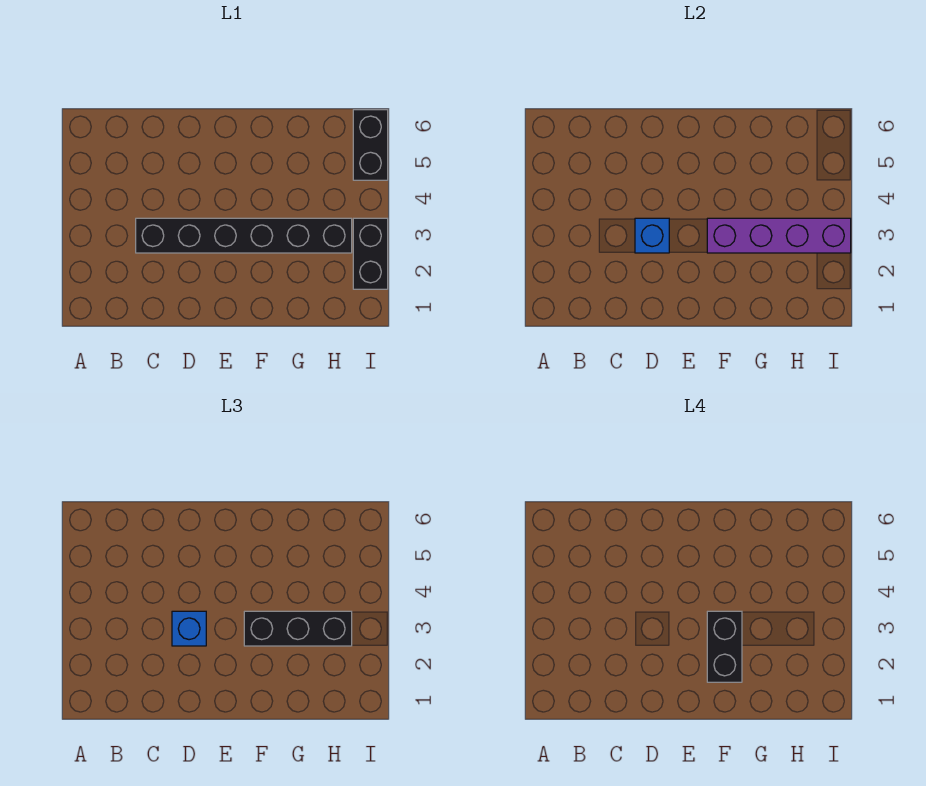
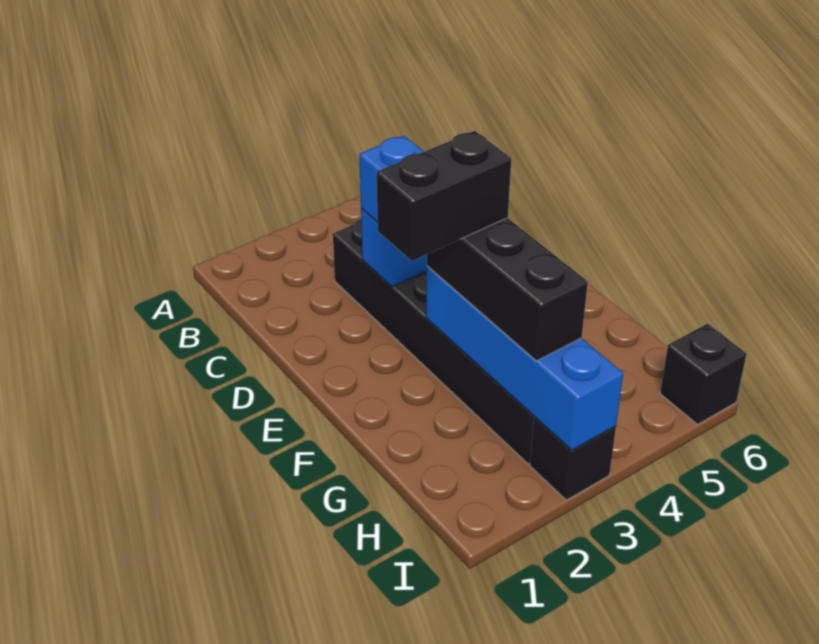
purple 1x4 brick [707,218,851,253] -> blue 1x4 brick [426,266,623,450]
black 1x2 brick [353,218,388,289] -> black 1x1 brick [530,417,616,500]
black 1x2 brick [353,110,388,180] -> black 1x1 brick [660,324,747,424]

